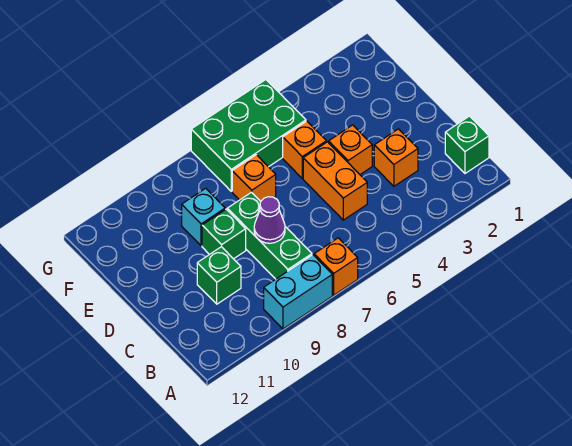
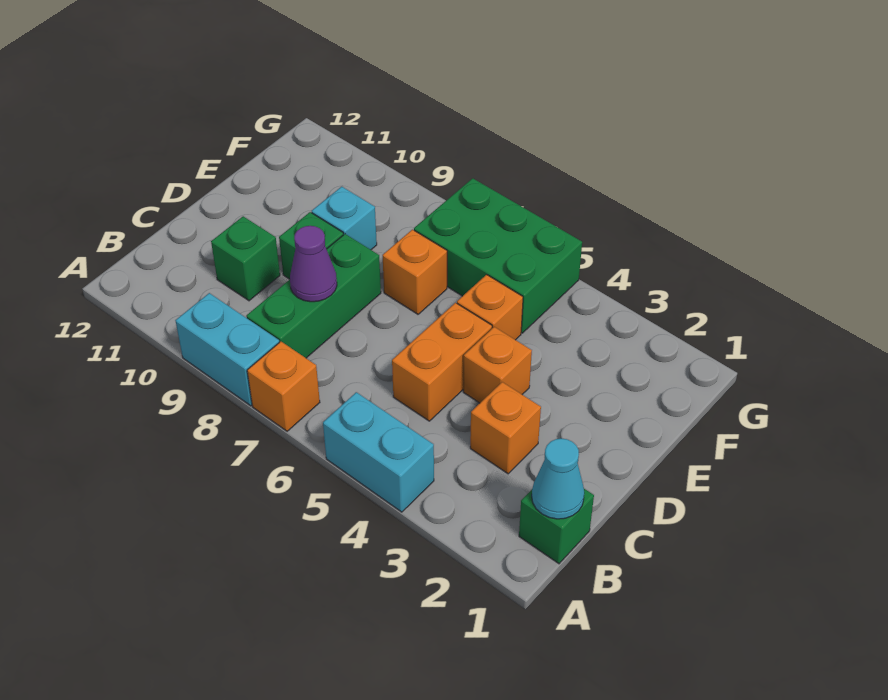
none -> cyan 1x2 brick [323,392,434,512]
none -> cyan 1x1 cone [532,438,584,519]

